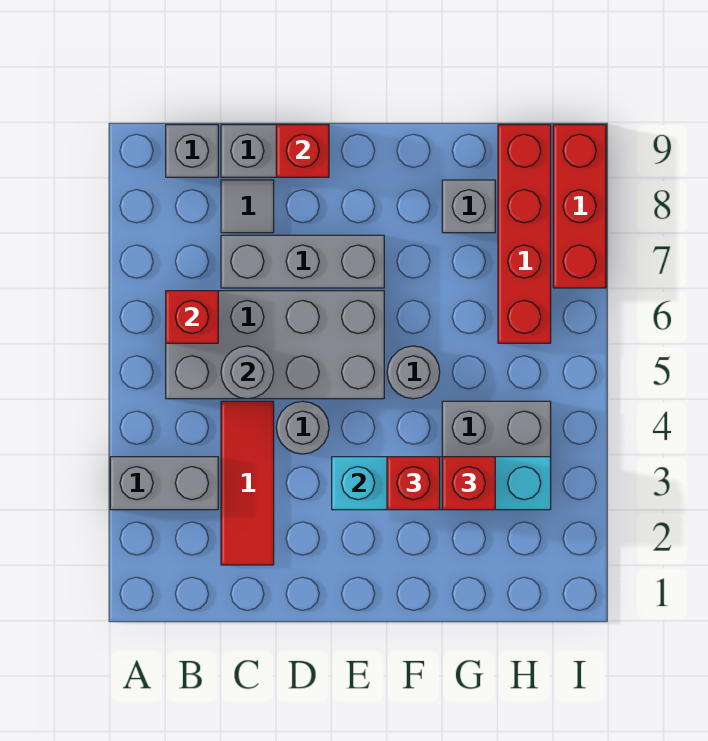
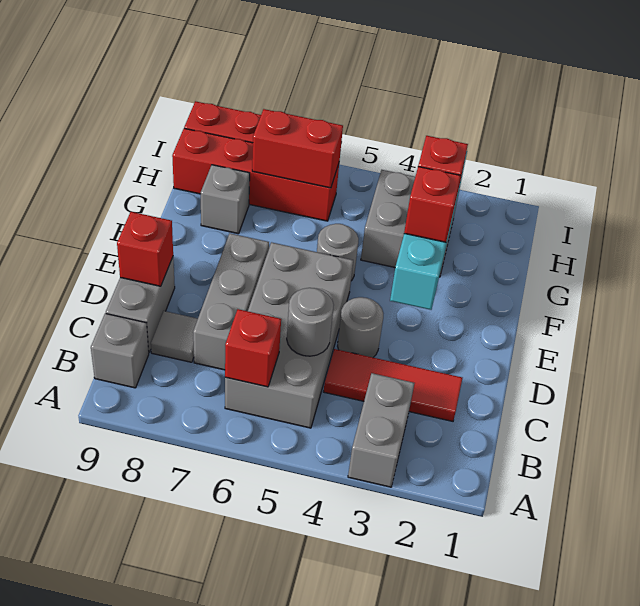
none -> red 1x2 brick [252,109,343,188]

